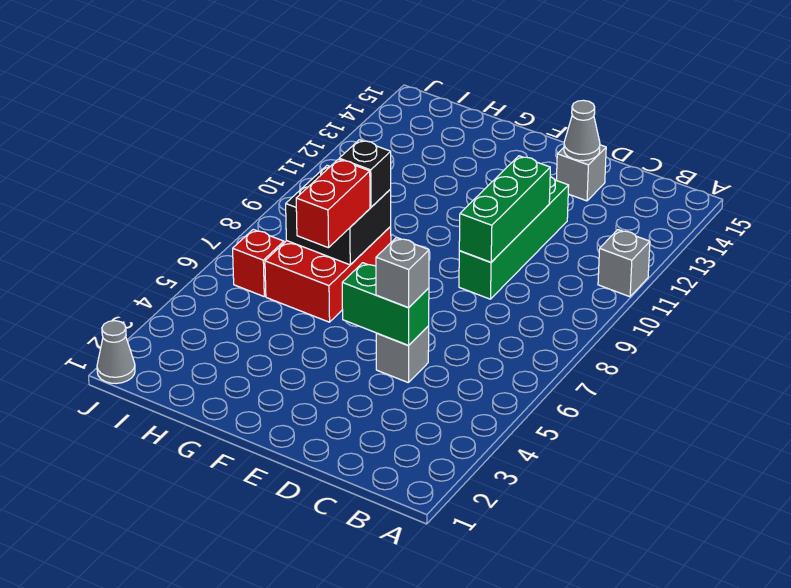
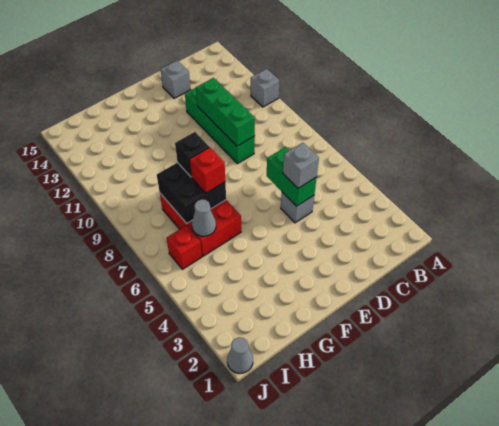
green 1x2 brick [342,263,429,345] -> green 1x2 brick turned to [267,147,317,206]
grey 1x1 cone [564,100,600,161] -> grey 1x1 cone moved to [192,199,216,236]
red 1x2 brick [296,159,370,248] -> red 1x1 brick [190,147,225,193]

